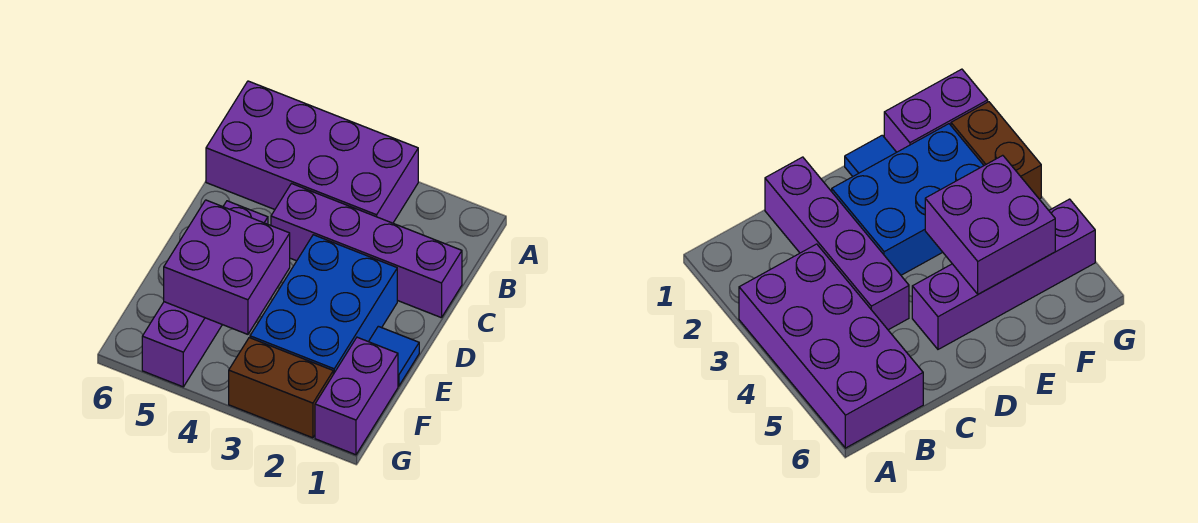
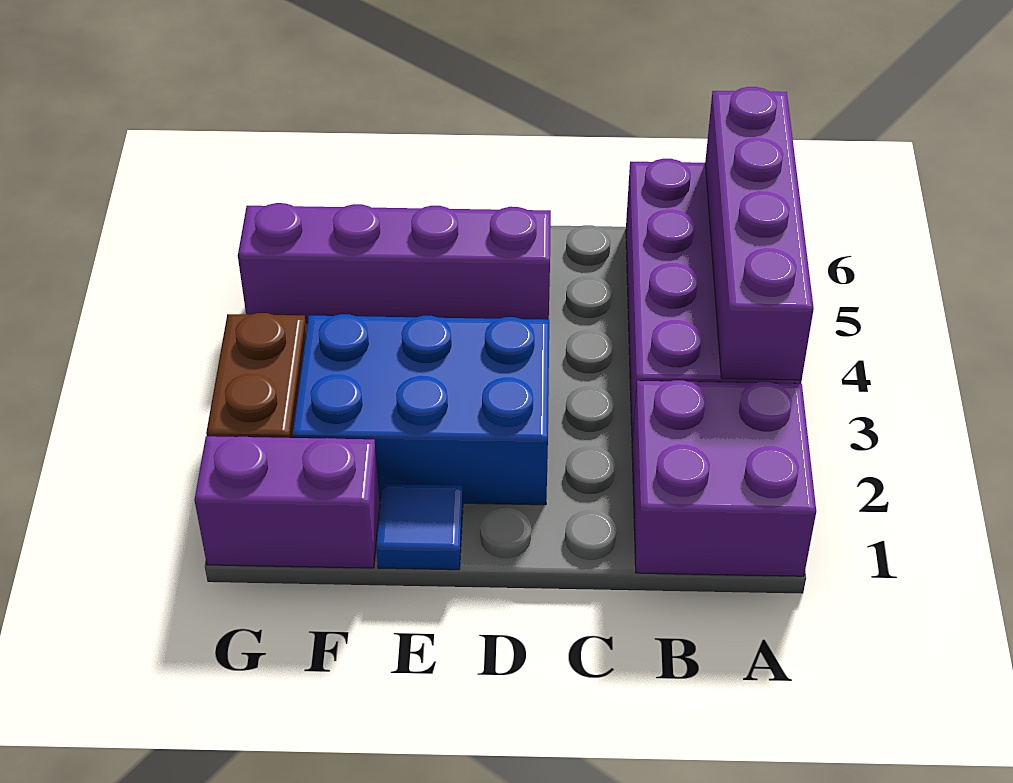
purple 1x4 brick [271,184,462,318] -> purple 1x4 brick moved to [705,87,814,380]
purple 2x2 brick [164,200,290,334] -> purple 2x2 brick moved to [632,380,816,576]

